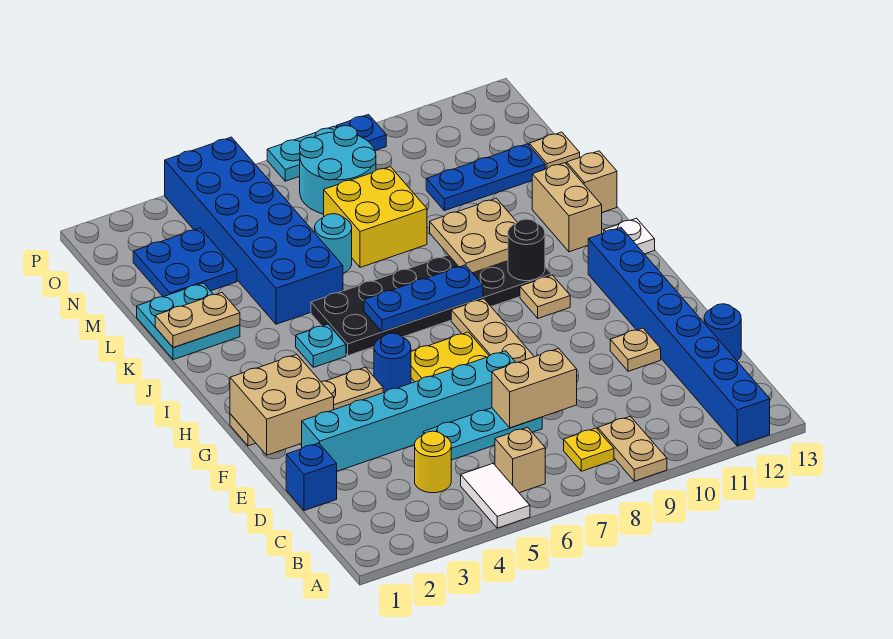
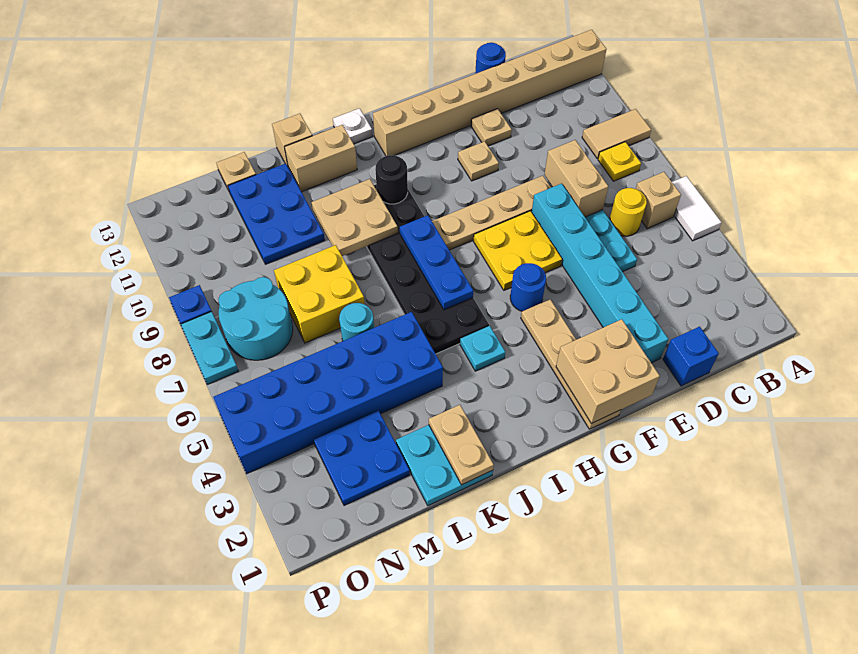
white 1x2 tile [461,464,530,528] -> white 1x2 tile turned to [672,176,721,241]
tan 1x2 plate [598,416,667,481] -> tan 1x2 tile [582,109,651,159]
blue 1x8 brick [588,227,770,446] -> tan 1x8 brick [373,30,607,156]
yellow 1x1 round brick [415,431,451,493] -> yellow 1x1 round brick moved to [610,188,647,236]
tan 1x1 plate [520,275,570,318] -> tan 1x1 plate moved to [458,141,499,181]
blue 1x3 plate [426,144,545,211] -> blue 2x3 plate [228,163,325,264]

